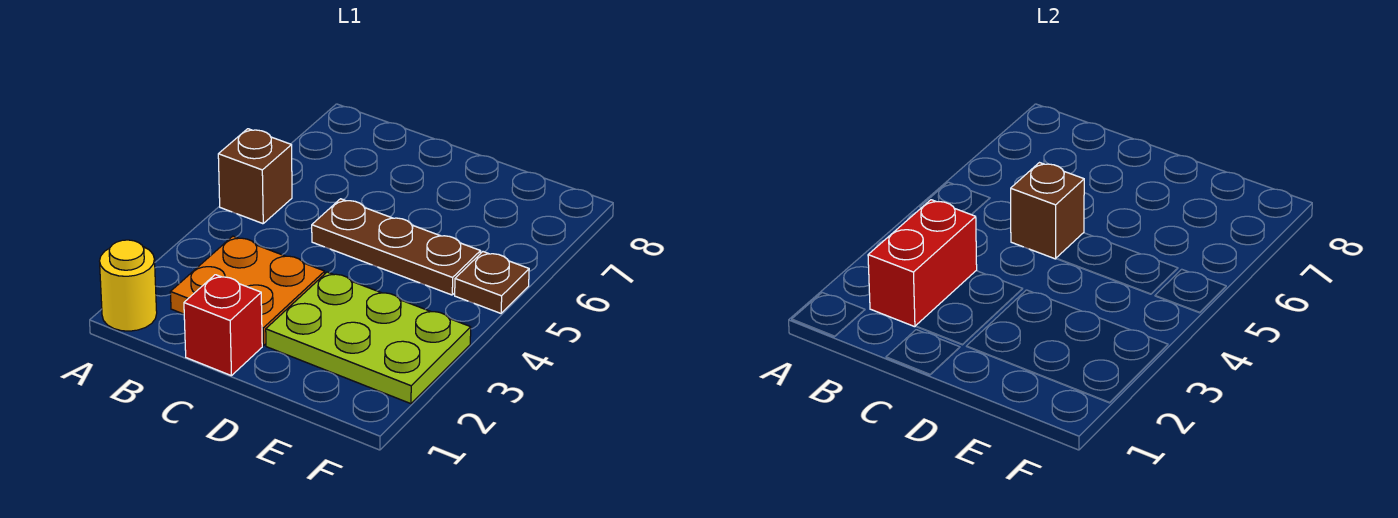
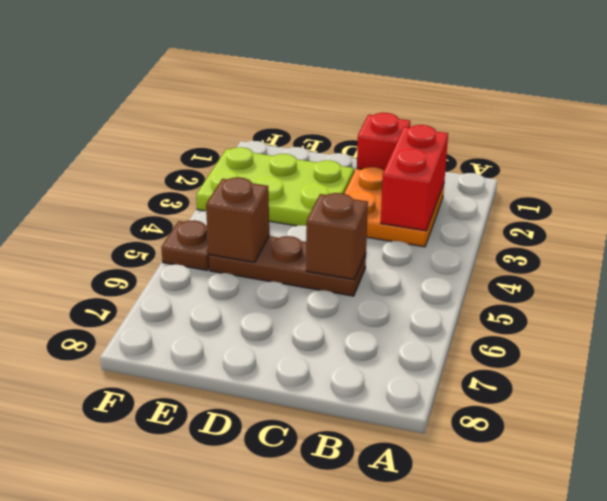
yellow 1x1 round brick [100,240,157,331] -> none
brown 1x1 brick [218,129,292,224] -> brown 1x1 brick moved to [206,177,269,262]

